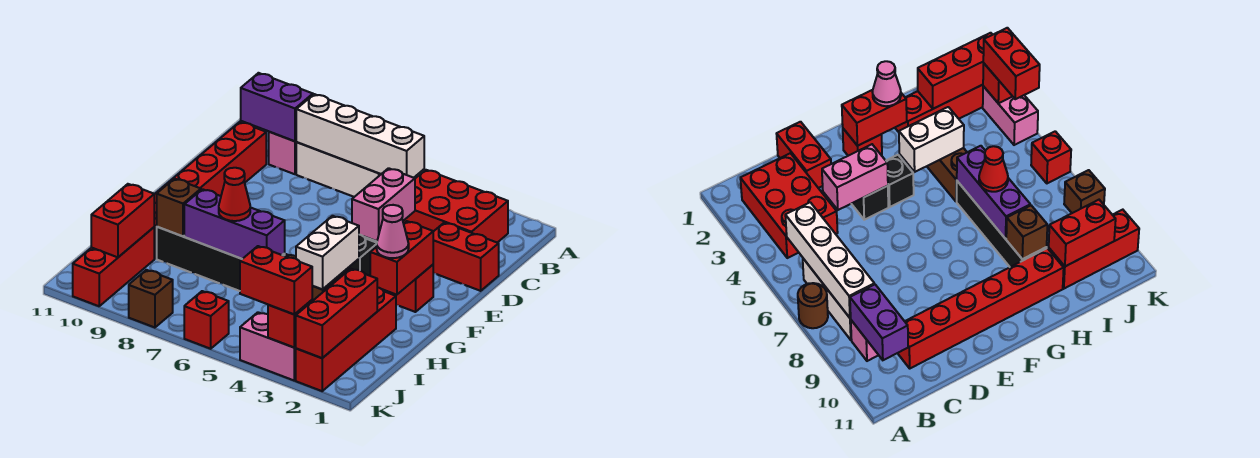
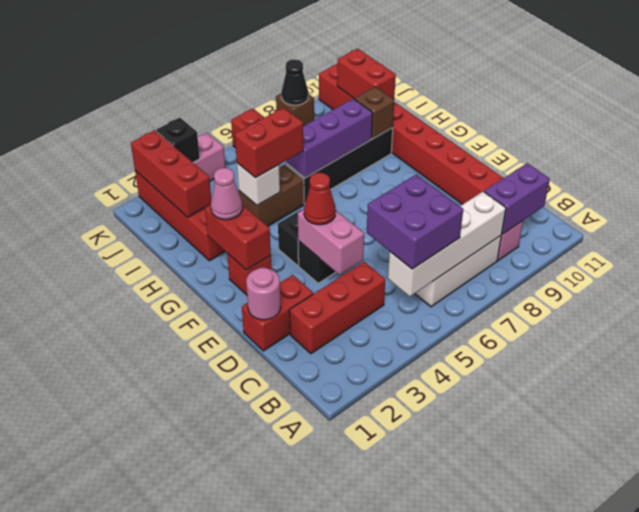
brown 1x1 round brick [798,283,828,328] -> none
red 2x3 brick [403,170,508,243] -> red 1x3 brick [290,262,386,354]
none -> purple 2x2 brick [367,174,463,269]
none -> pink 1x1 round brick [246,268,281,320]
white 1x2 brick [296,216,359,289] -> white 1x1 brick [237,163,280,205]
red 1x1 cone [219,168,250,221] -> red 1x1 cone moved to [304,173,336,225]
red 1x1 brick [268,300,312,348] -> black 1x1 brick [156,118,200,162]
red 1x2 brick [240,246,312,314] -> red 1x2 brick moved to [235,108,303,178]
none -> black 1x1 cone [281,59,308,105]

